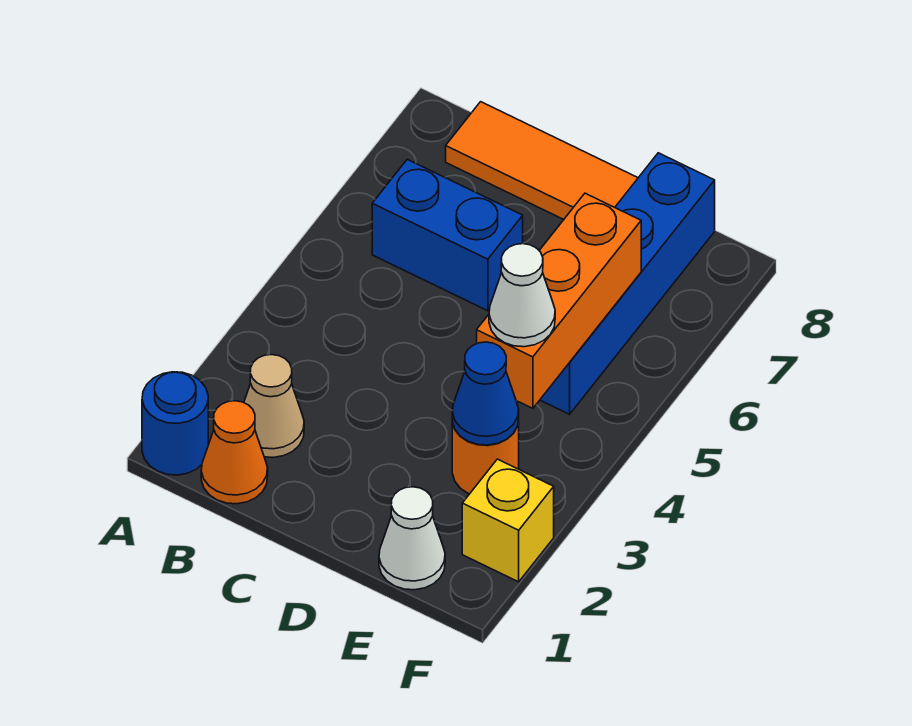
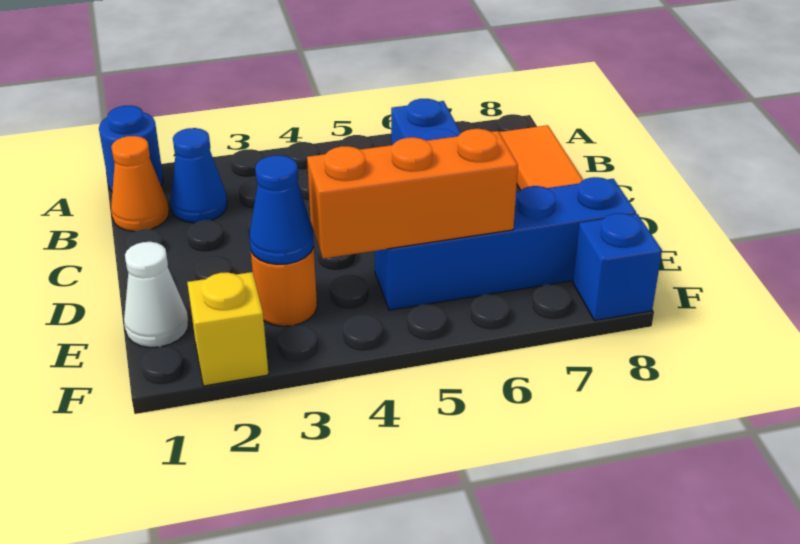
tan 1x1 cone [244,355,304,458] -> blue 1x1 cone [170,128,227,223]
white 1x1 cone [489,244,555,347] -> none
none -> blue 1x1 brick [573,213,662,321]

